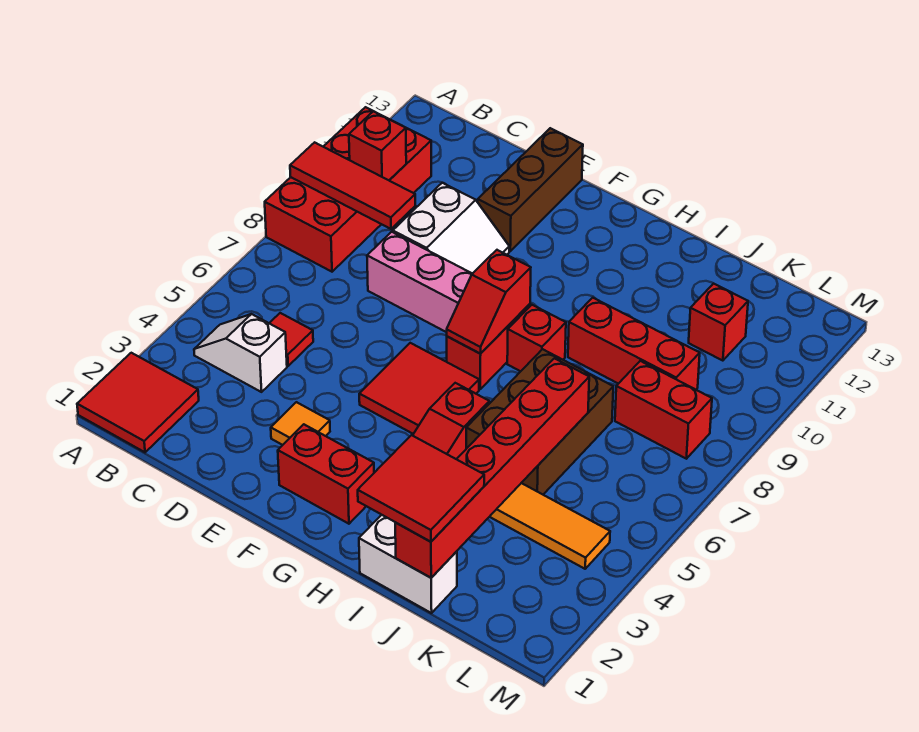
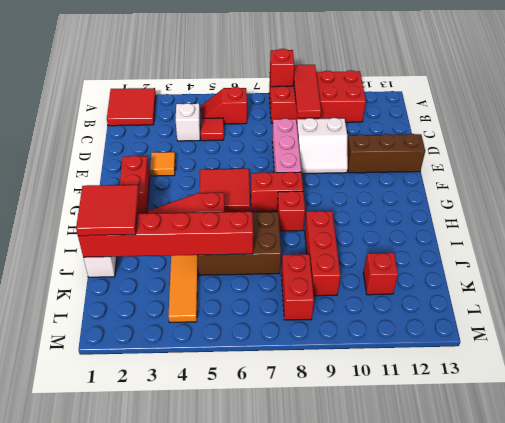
red 1x1 brick [349,111,406,180] -> red 1x1 brick moved to [270,49,294,87]
red 1x2 slope [447,250,531,354] -> red 1x2 slope moved to [201,87,247,124]

